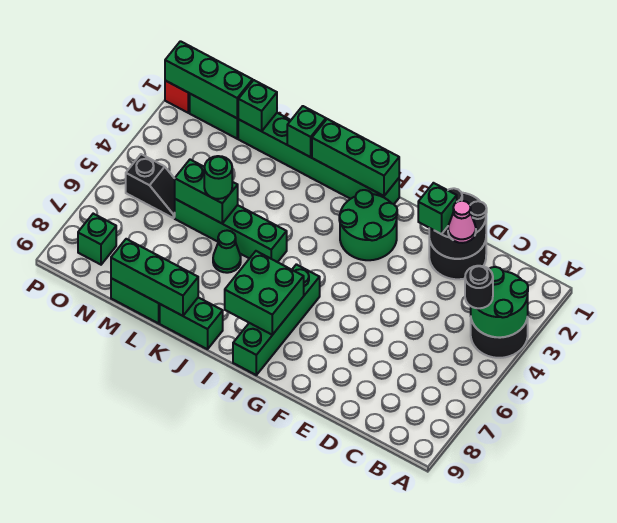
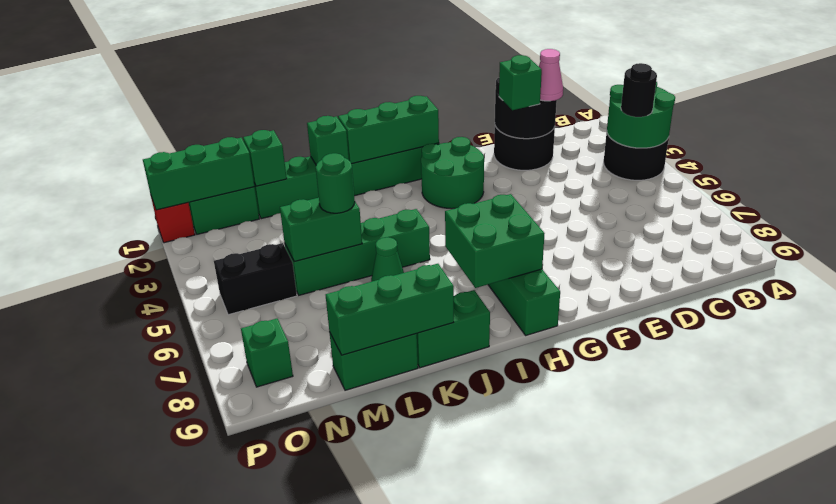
black 1x2 slope [126,154,175,218] -> black 1x2 brick [214,243,297,315]

